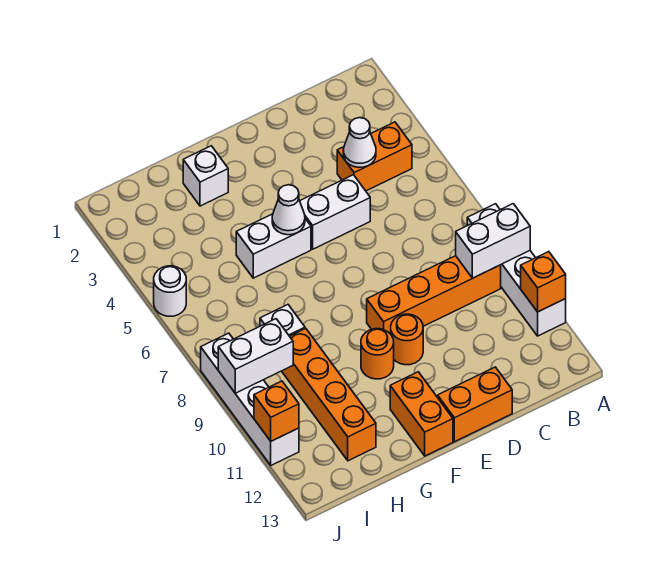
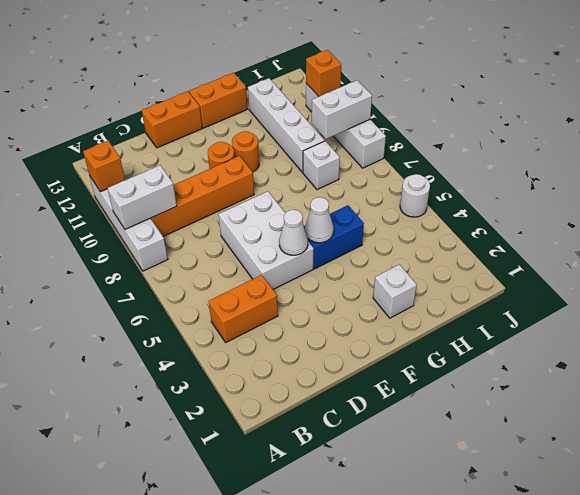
white 1x1 cone [343,118,376,167] -> white 1x1 cone moved to [279,210,308,255]
white 1x2 brick [300,175,370,249] -> white 2x3 brick [219,191,314,289]
white 1x2 brick [236,214,311,278] -> blue 1x2 brick [304,205,364,269]
orange 1x2 brick [390,372,453,456] -> orange 1x2 brick turned to [189,73,247,128]
orange 1x4 brick [282,329,376,461] -> white 1x4 brick [248,78,325,172]

